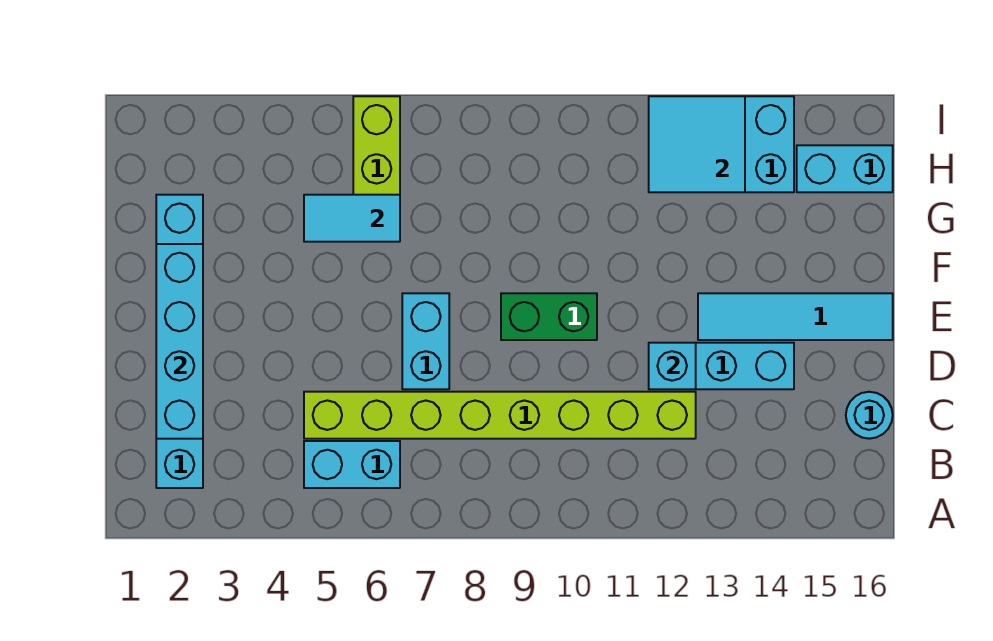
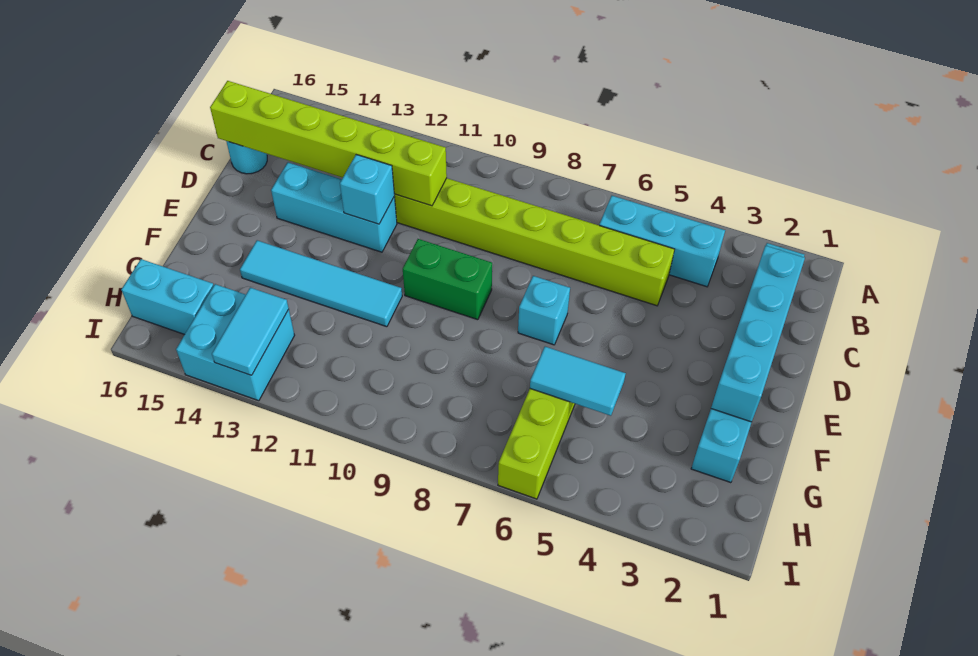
cyan 1x2 brick [304,441,400,488] -> cyan 1x3 brick [599,196,725,287]
none -> lime 1x6 brick [210,81,447,206]
cyan 1x2 brick [402,293,449,389] -> cyan 1x1 brick [518,276,570,345]
cyan 1x4 tile [698,293,893,340] -> cyan 1x4 tile moved to [240,240,402,327]
cyan 2x2 tile [649,96,745,192] -> cyan 1x2 tile [212,288,289,375]

